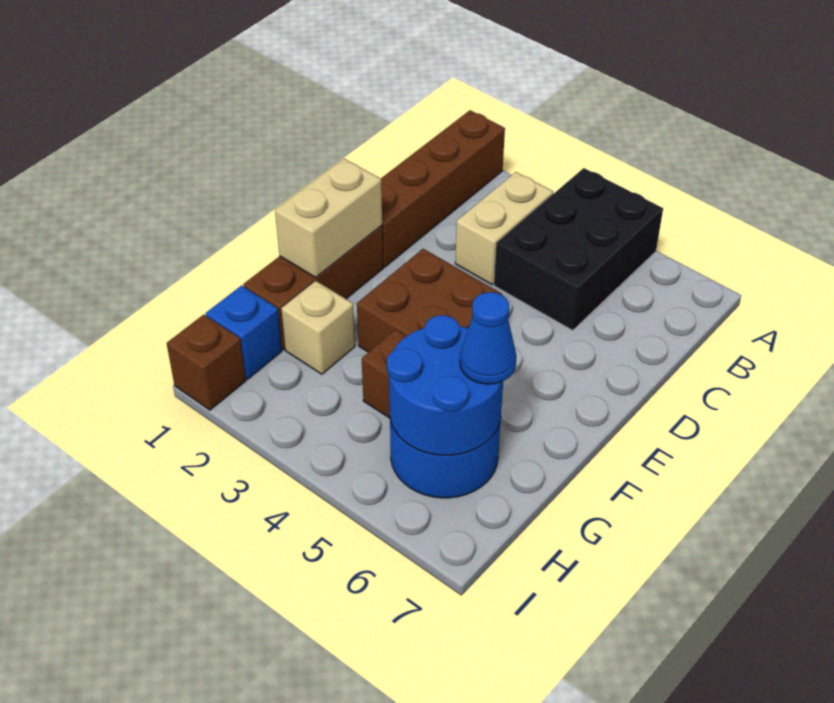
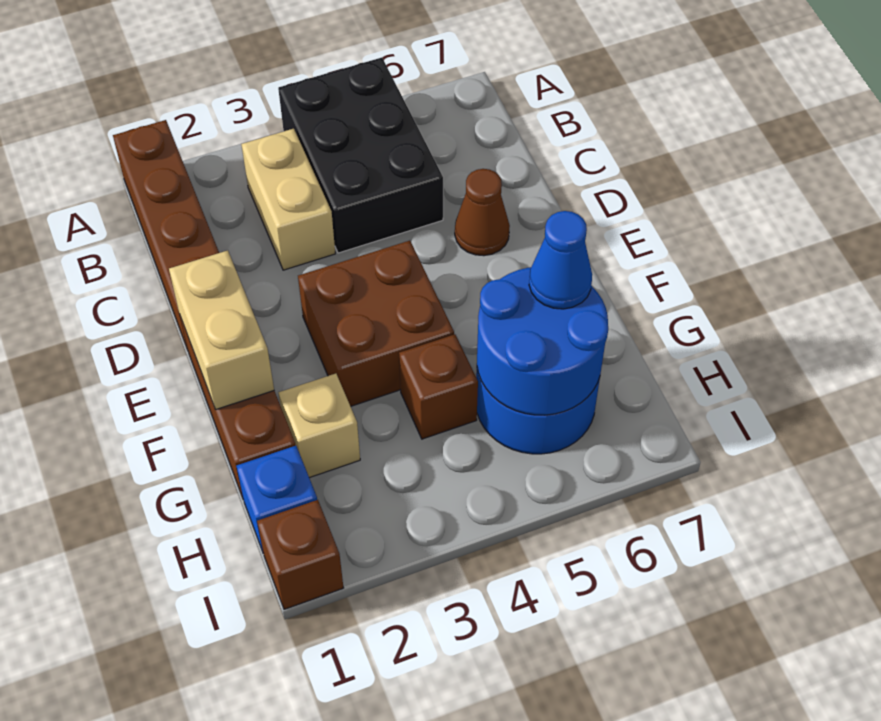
none -> brown 1x1 cone [455,169,510,256]

